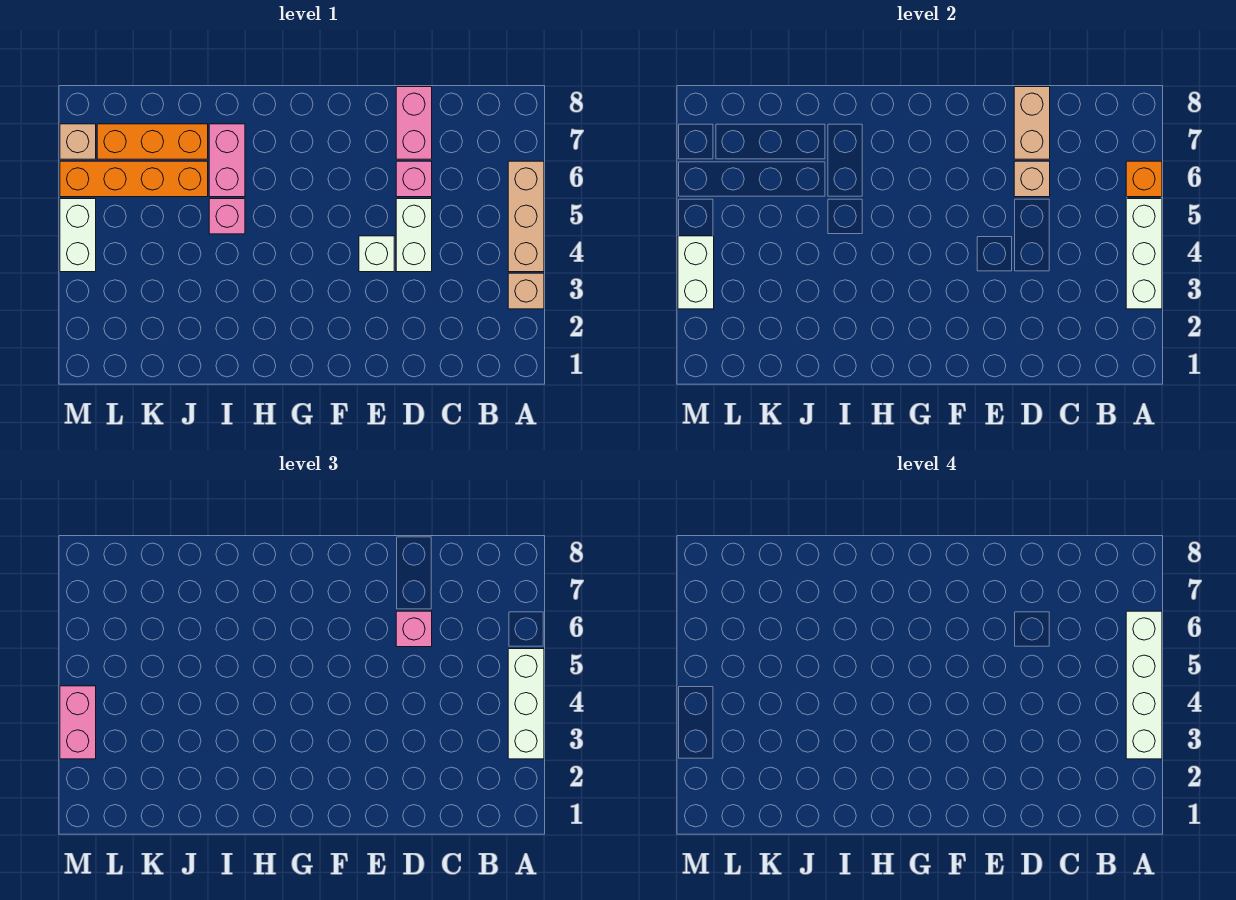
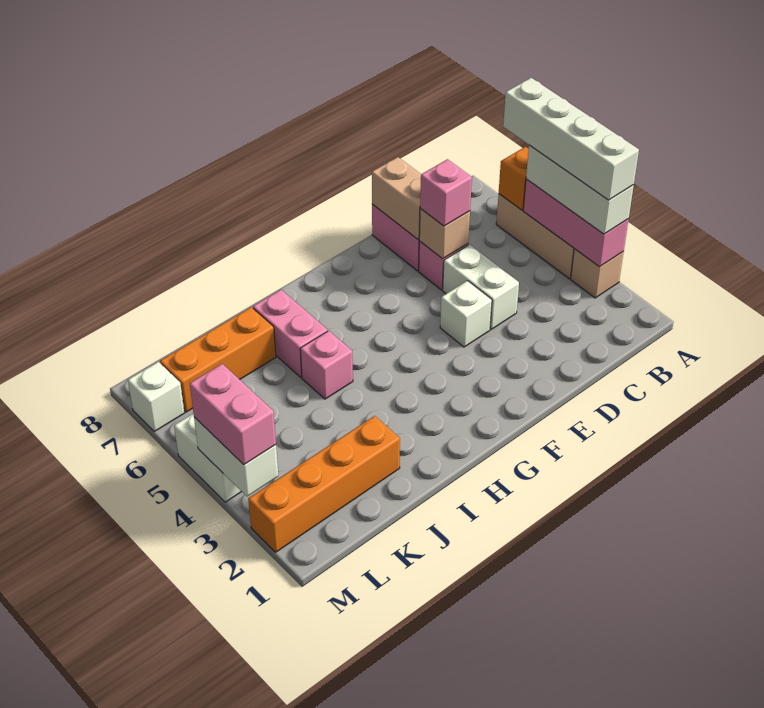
white 1x3 brick [1126,199,1162,309] -> pink 1x3 brick [523,179,629,267]
orange 1x4 brick [60,161,208,197] -> orange 1x4 brick moved to [248,416,400,552]
tan 1x1 brick [60,124,96,159] -> white 1x1 brick [128,362,184,431]

